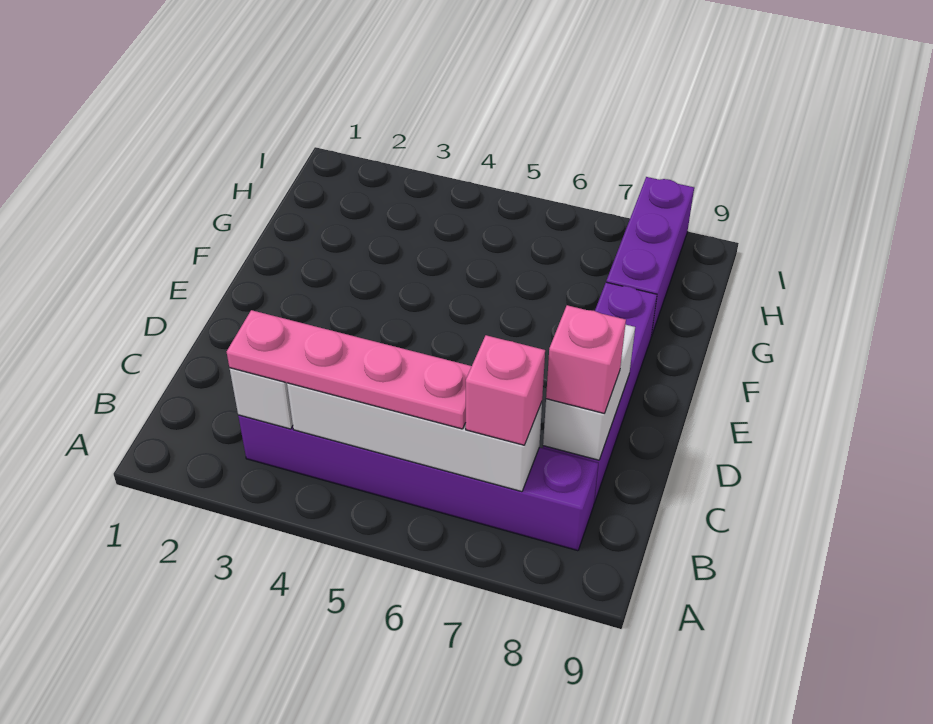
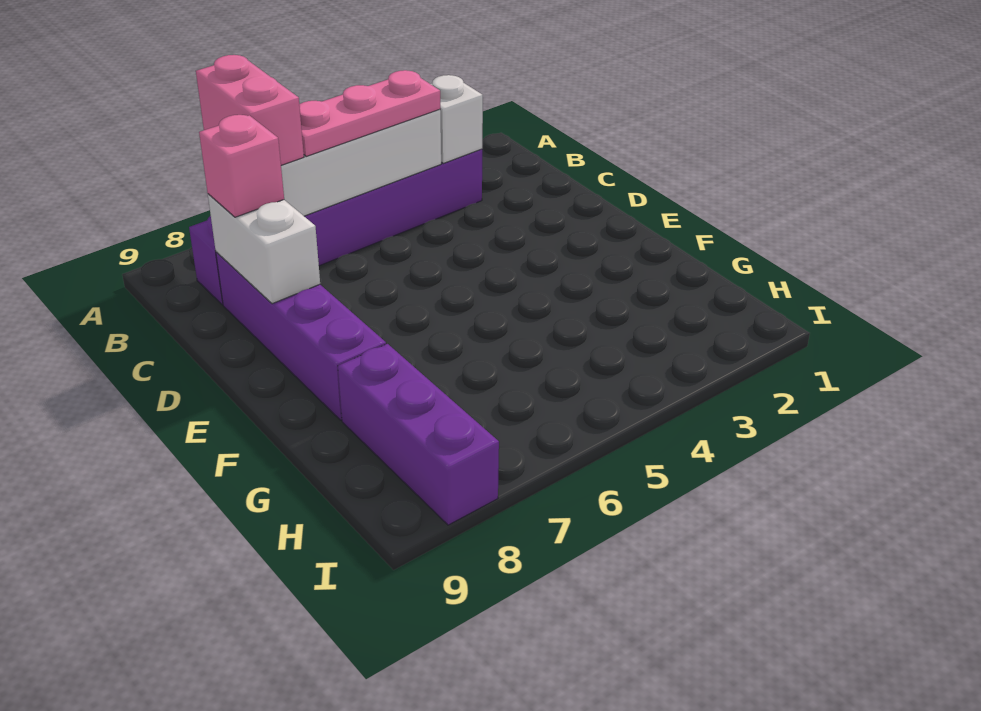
pink 1x4 plate [227,310,472,429] -> pink 1x3 plate [299,70,440,156]
pink 1x1 brick [466,335,545,445] -> pink 1x2 brick [196,55,304,165]

